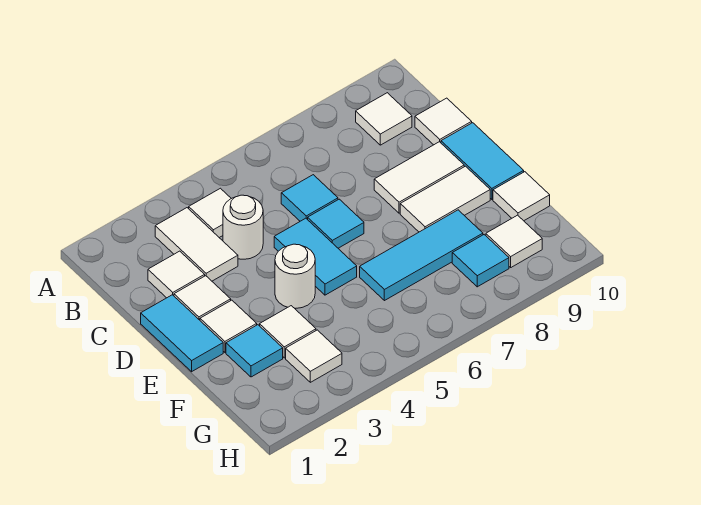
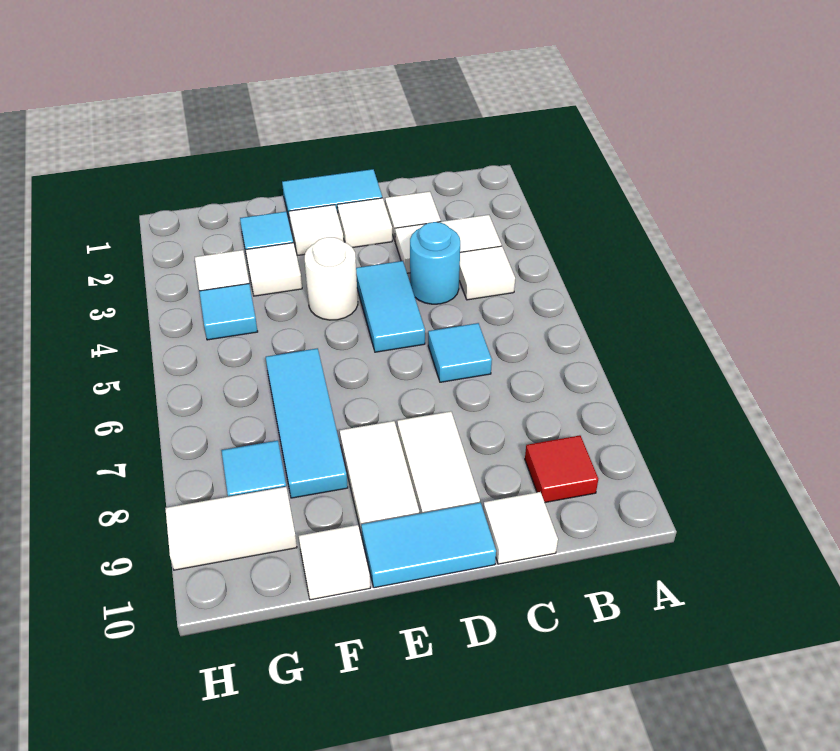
white 1x1 tile [356,93,412,145] -> red 1x1 tile [525,435,598,502]
white 1x1 round brick [223,195,263,259] -> cyan 1x1 round brick [410,222,460,304]
cyan 1x2 tile [274,218,357,295] -> cyan 1x2 tile turned to [356,261,425,352]
cyan 1x1 tile [308,199,364,248] -> cyan 1x1 tile moved to [199,284,258,340]
white 1x1 tile [486,215,542,267] -> white 1x2 tile [165,487,297,570]

